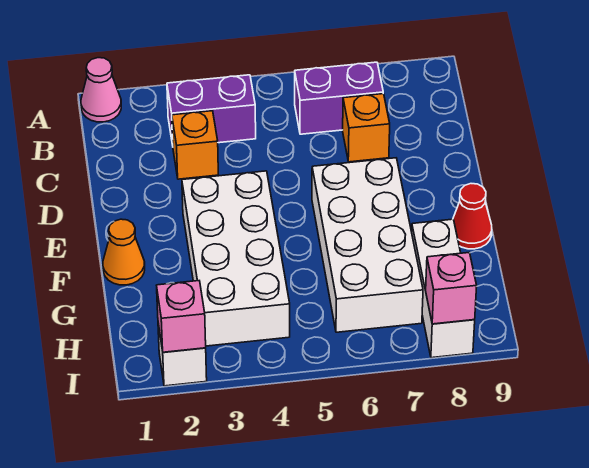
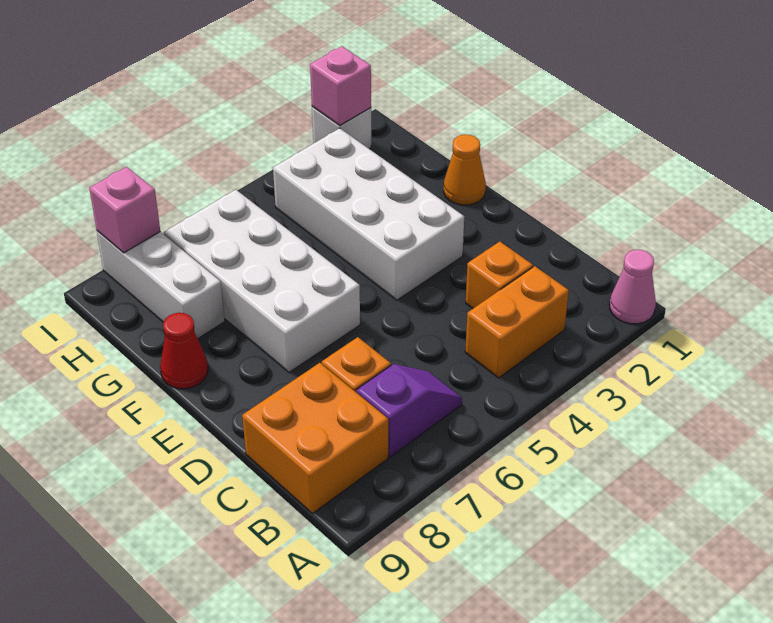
purple 1x2 brick [167,75,256,145] -> orange 1x2 brick [465,266,569,378]
purple 1x2 brick [295,62,383,134] -> purple 1x2 slope [356,364,462,457]
none -> orange 2x2 brick [242,363,388,514]

